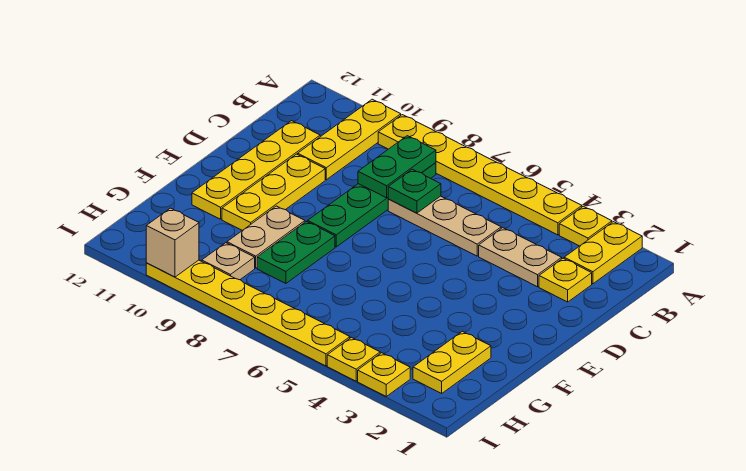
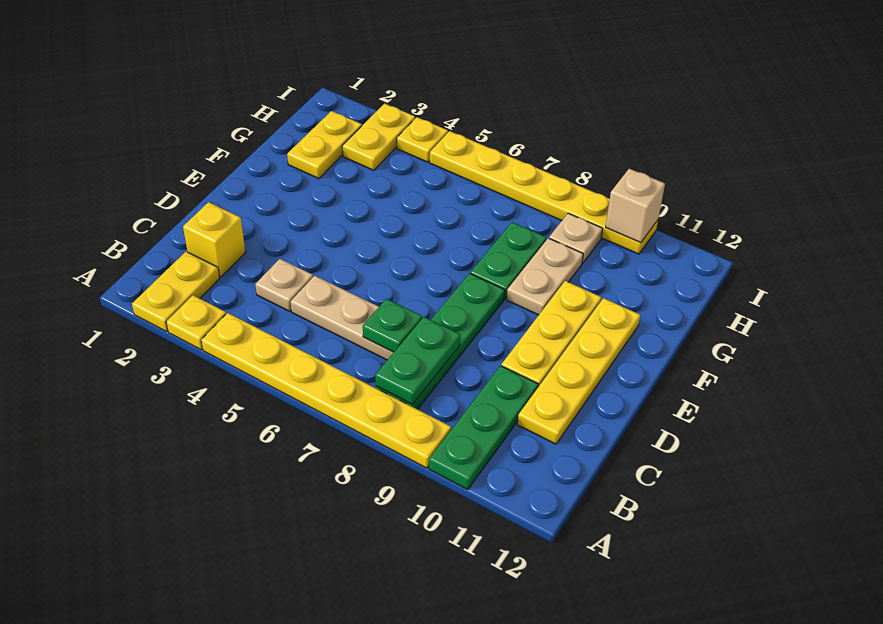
yellow 1x3 plate [298,99,401,180] -> green 1x3 plate [429,366,538,490]
yellow 1x1 plate [539,258,592,302] -> yellow 1x1 brick [183,202,246,277]
tan 1x2 plate [479,228,562,287] -> tan 1x1 plate [255,259,313,311]
yellow 1x1 plate [358,353,410,396] -> yellow 1x2 plate [342,103,415,170]

